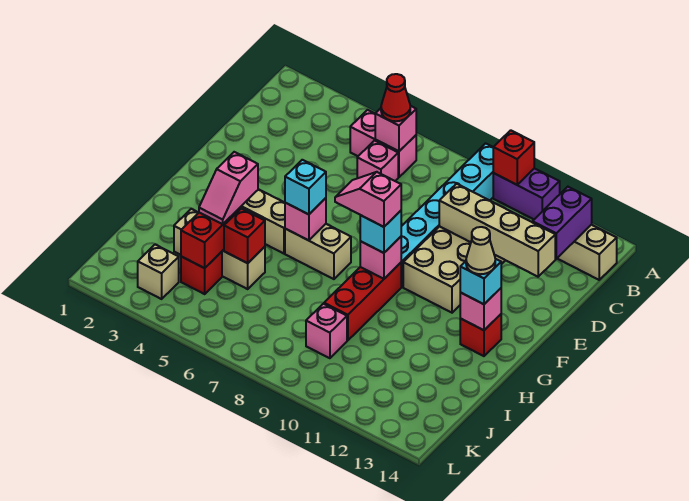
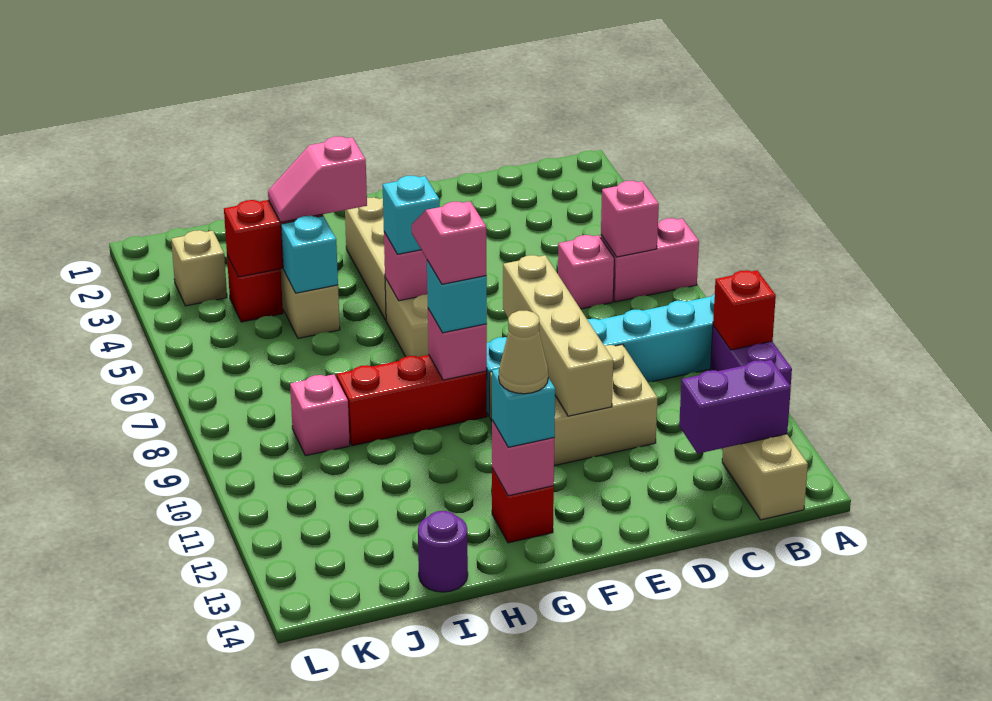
pink 1x2 brick [350,110,416,177] -> pink 1x2 brick turned to [601,218,699,302]
red 1x1 cone [381,74,410,121] -> none
tan 1x4 brick [439,184,555,277] -> tan 1x4 brick moved to [503,255,613,416]
red 1x1 brick [224,209,265,263] -> cyan 1x1 brick [281,216,338,293]
none -> purple 1x1 round brick [418,511,468,592]

